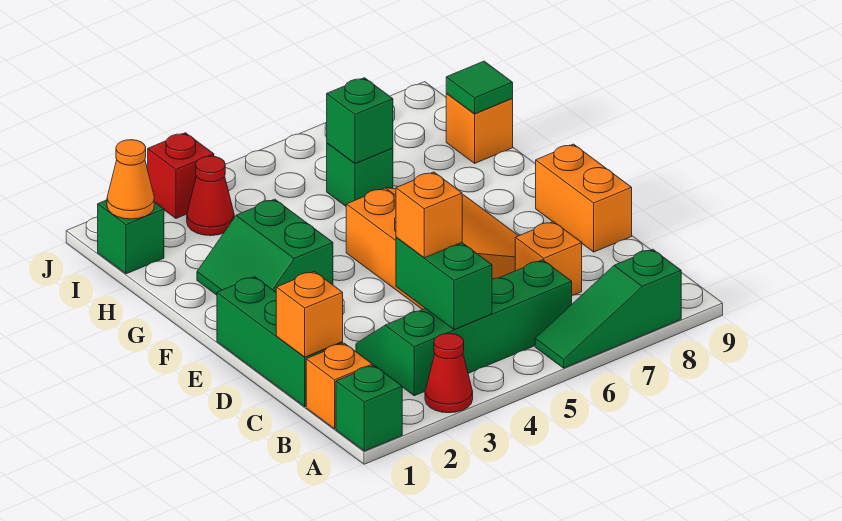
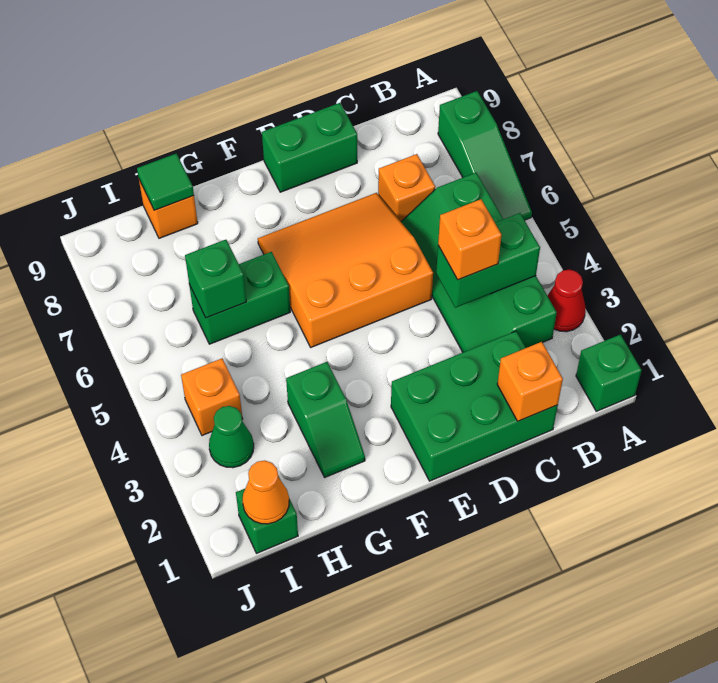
orange 1x1 brick [306,343,373,429] -> orange 1x1 brick moved to [181,359,243,436]
green 1x3 brick [217,277,343,407] -> green 2x3 brick [391,331,558,481]
orange 1x2 brick [536,144,632,252] -> green 1x2 brick [262,103,357,192]
green 2x2 slope [197,199,333,295] -> green 1x2 slope [286,362,365,478]
green 1x1 brick [327,143,393,206] -> green 1x2 brick [189,252,290,344]
red 1x1 cone [187,156,234,236] -> green 1x1 cone [209,406,254,468]
red 1x1 brick [148,133,214,218] -> none

